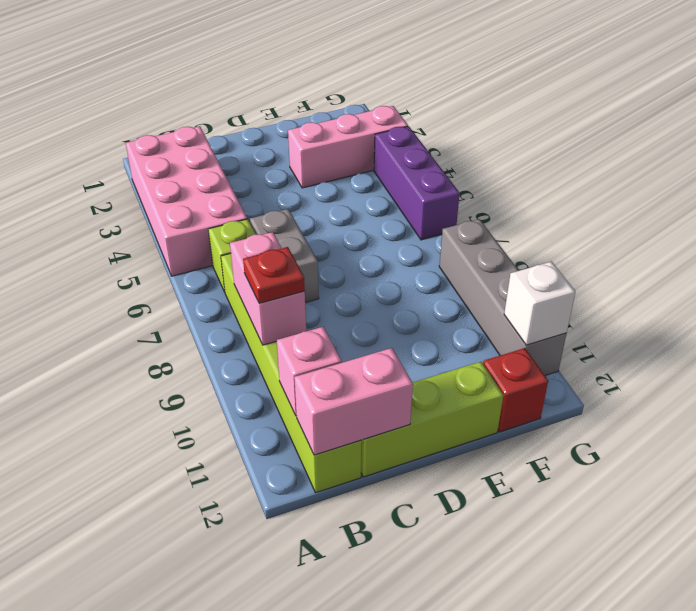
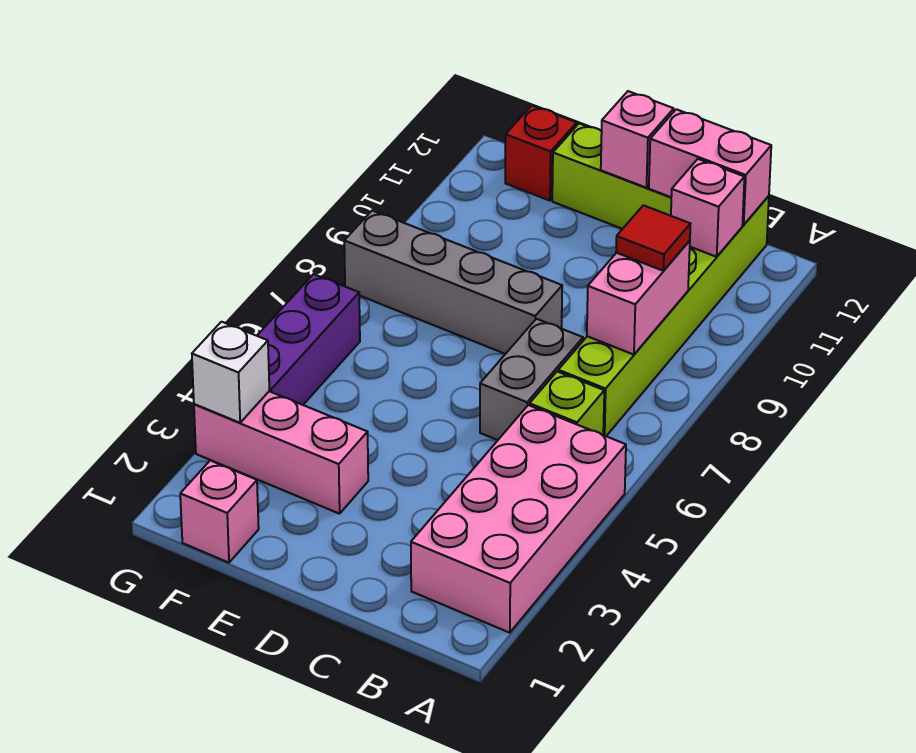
red 1x1 plate [243,247,305,303] -> red 1x1 tile [616,205,690,271]
none -> pink 1x1 brick [601,91,674,188]
none -> pink 1x1 brick [180,461,259,563]
grey 1x4 brick [439,219,566,375] -> grey 1x4 brick turned to [344,211,562,354]
white 1x1 brick [504,262,575,345] -> white 1x1 brick moved to [192,322,269,423]

